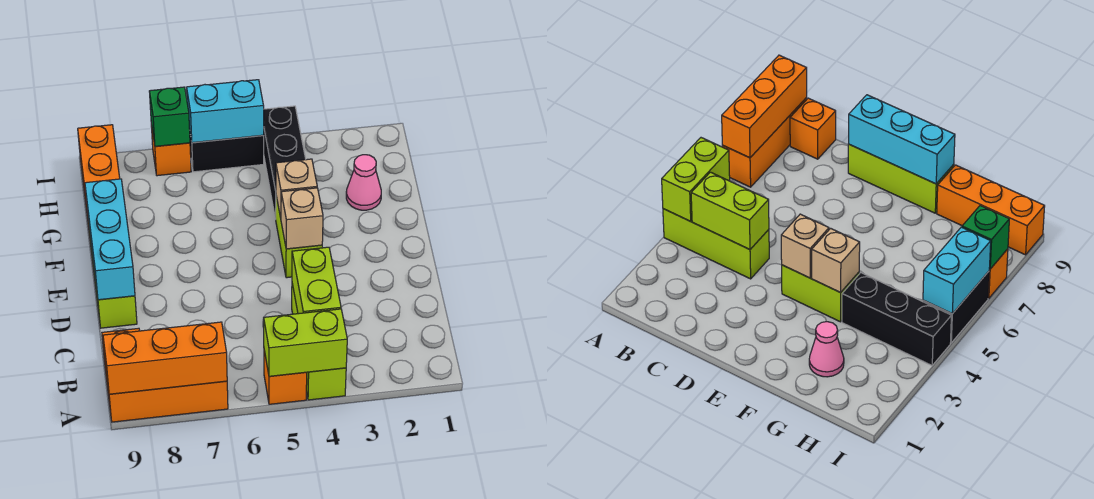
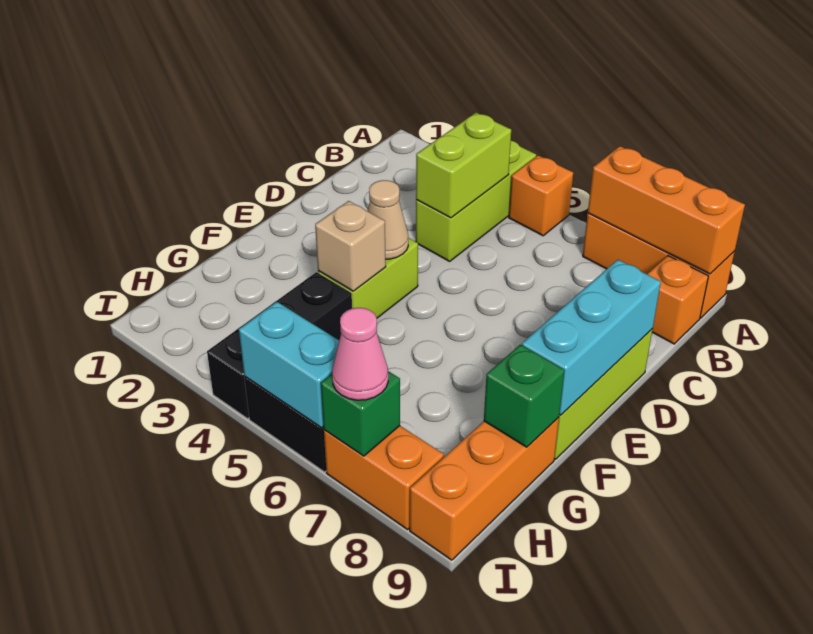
lime 1x2 brick [264,309,347,376] -> none
tan 1x1 brick [281,188,323,249] -> tan 1x1 cone [368,180,408,259]
pink 1x1 cone [346,155,381,210] -> pink 1x1 cone moved to [332,308,388,400]
none -> green 1x1 brick [484,345,565,447]
orange 1x1 brick [151,124,191,176] -> orange 1x2 brick [324,426,444,530]

